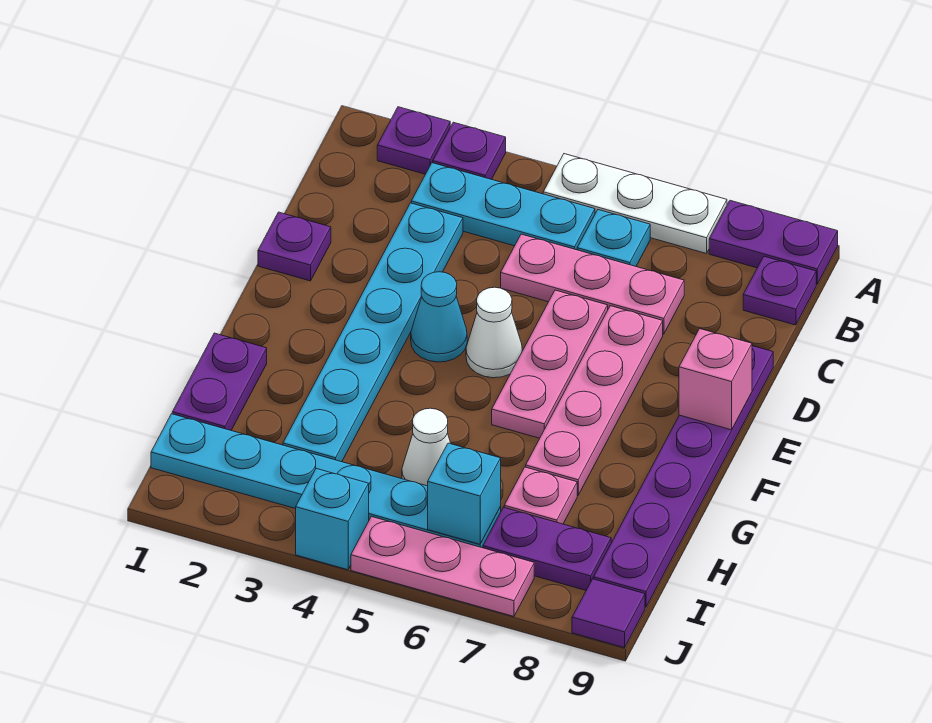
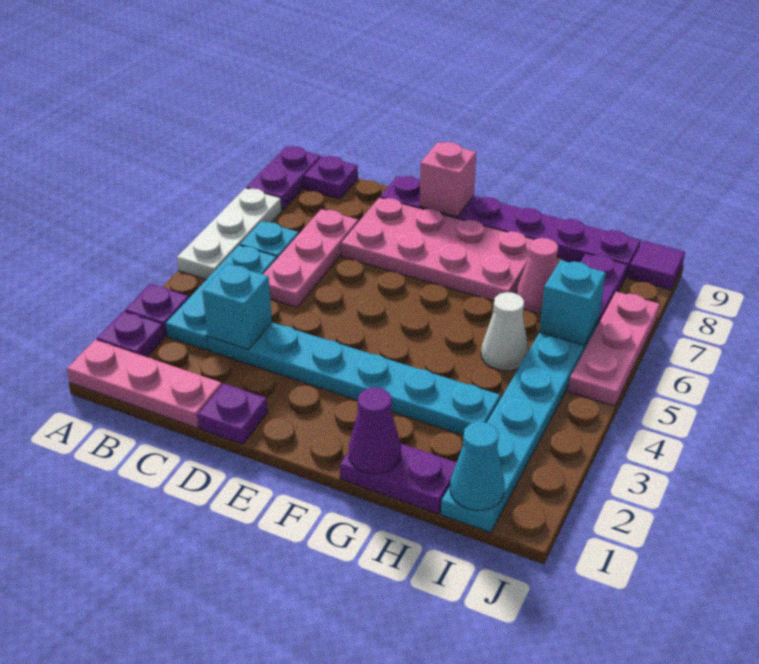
pink 1x3 plate [492,290,608,438] -> pink 1x3 plate moved to [67,340,222,428]
pink 1x4 plate [526,306,663,495] -> pink 2x4 plate [341,197,534,301]
cyan 1x1 cone [411,272,467,362] -> cyan 1x1 cone moved to [450,422,505,510]
white 1x1 cone [466,287,522,378] -> none
none -> purple 1x1 cone [349,387,401,474]
pink 1x1 plate [504,467,577,524] -> pink 1x1 cone [516,238,558,313]
cyan 1x1 brick [296,469,369,570] -> cyan 1x1 brick moved to [202,264,272,350]

